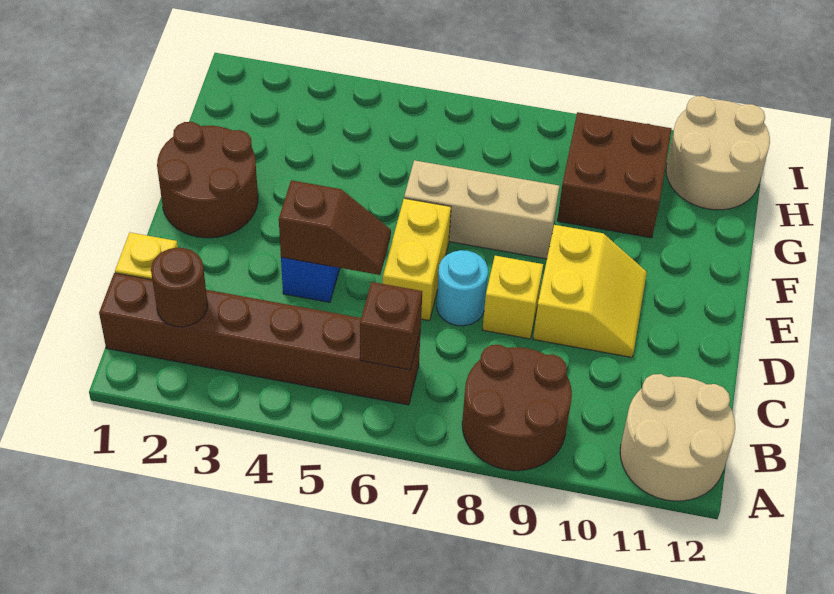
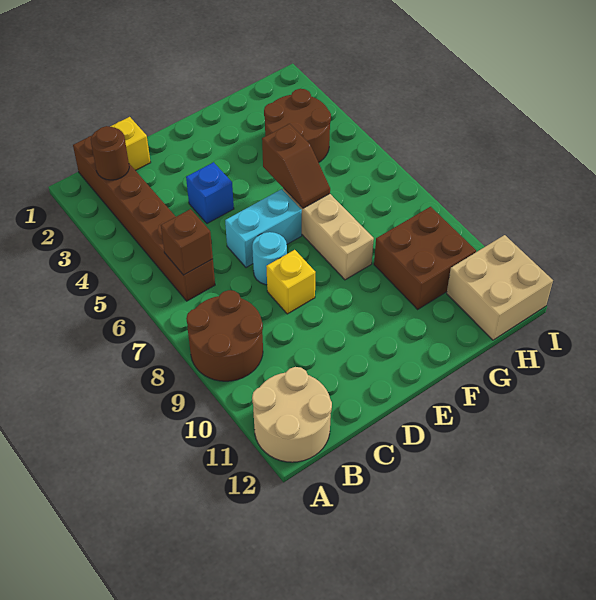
brown 1x2 slope [279,180,391,275] -> brown 1x2 slope moved to [262,124,330,208]
yellow 1x2 brick [383,198,451,321] -> cyan 1x2 brick [225,189,302,268]
yellow 2x2 slope [533,225,647,357] -> none
brown 2x2 round brick [157,122,258,238] -> brown 2x2 round brick moved to [264,89,331,163]
tan 2x2 round brick [666,96,770,210] -> tan 2x2 brick [447,235,553,340]

